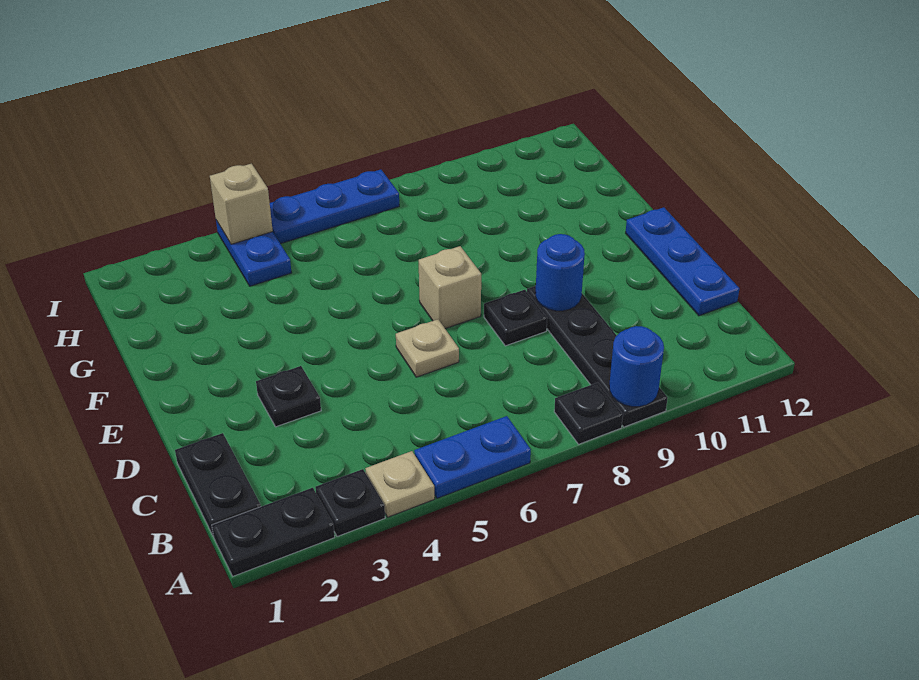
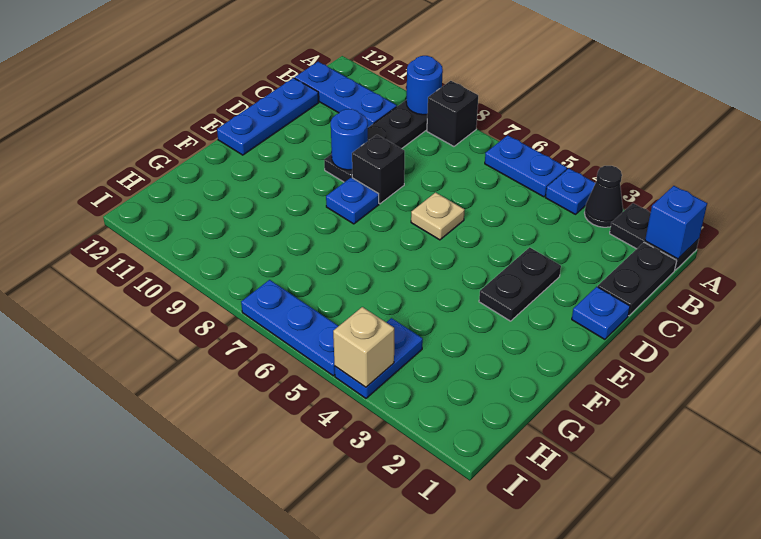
none -> blue 1x1 brick [645,186,707,259]
black 1x1 plate [315,469,385,537] -> black 1x1 cone [585,166,623,227]
tan 1x1 plate [365,451,435,517] -> blue 1x1 plate [545,168,595,214]
black 1x1 plate [554,382,623,444] -> black 1x1 brick [427,81,478,146]
none -> blue 1x3 plate [295,62,397,127]
none -> blue 1x1 plate [572,287,630,339]
black 1x1 plate [256,366,321,427] -> black 1x2 plate [479,247,561,321]
black 1x1 plate [484,290,547,346] -> black 1x1 brick [352,135,405,204]
tan 1x1 brick [419,246,481,329] -> none
none -> blue 1x1 plate [326,177,379,224]

